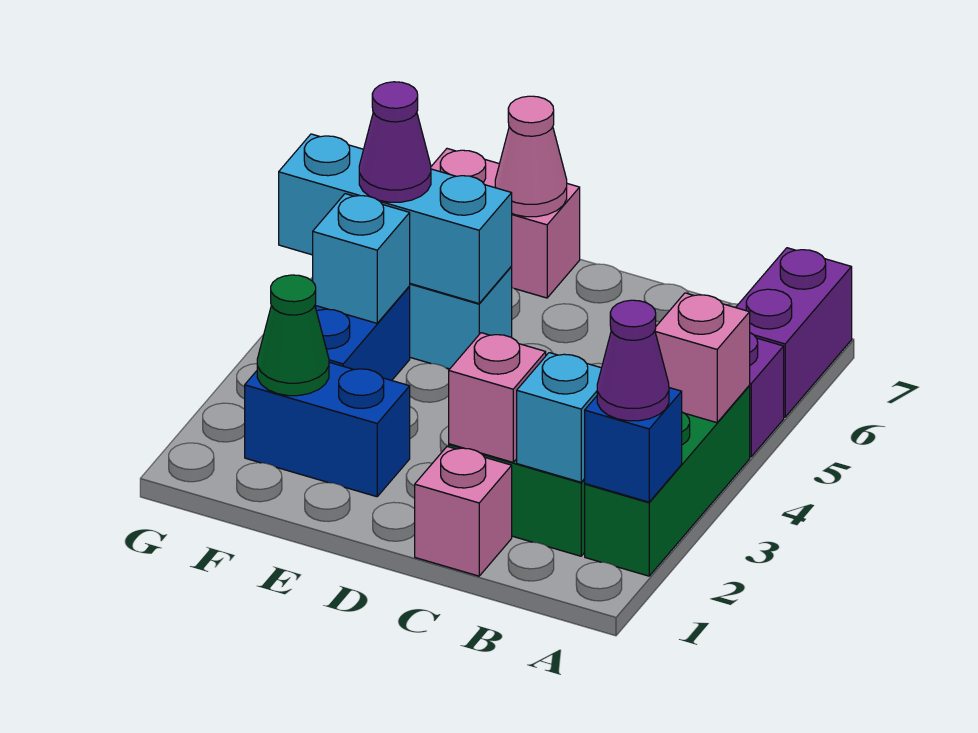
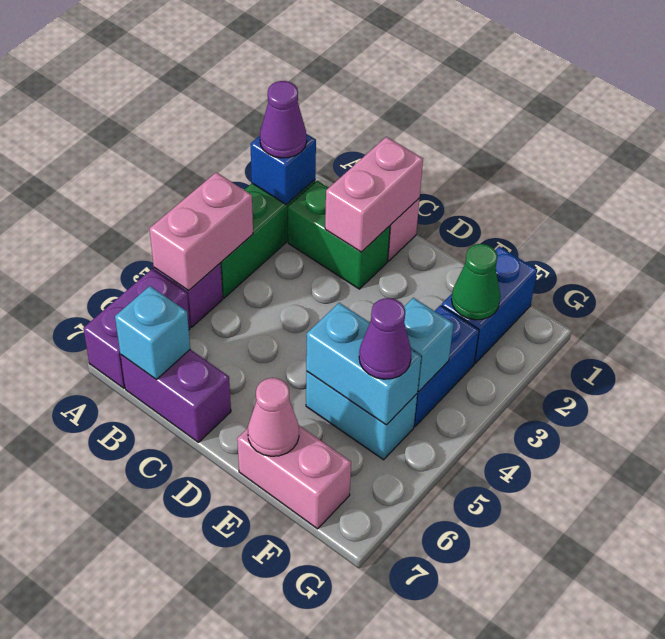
pink 1x1 brick [655,293,750,423] -> pink 1x2 brick [149,172,253,291]
cyan 1x1 brick [517,353,601,482] -> cyan 1x1 brick moved to [115,286,190,380]
none -> purple 1x2 brick [121,350,231,442]
pink 1x1 brick [449,333,546,462] -> pink 1x2 brick [325,137,423,252]
blue 1x2 brick [245,362,410,497] -> blue 1x2 brick turned to [442,247,537,363]
cyan 1x3 brick [279,134,512,303] -> cyan 1x2 brick [306,303,421,425]

